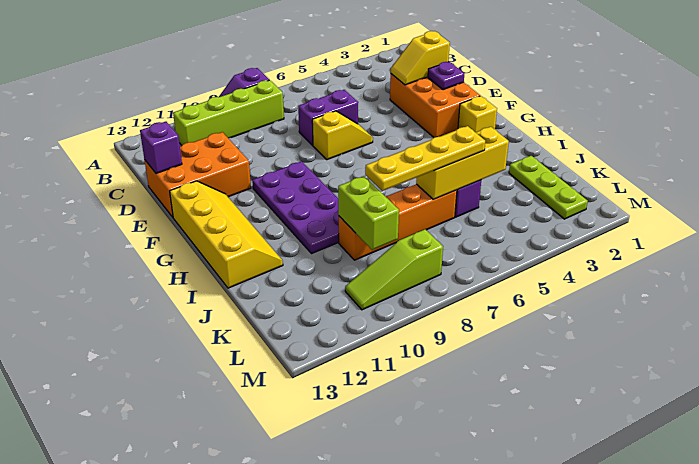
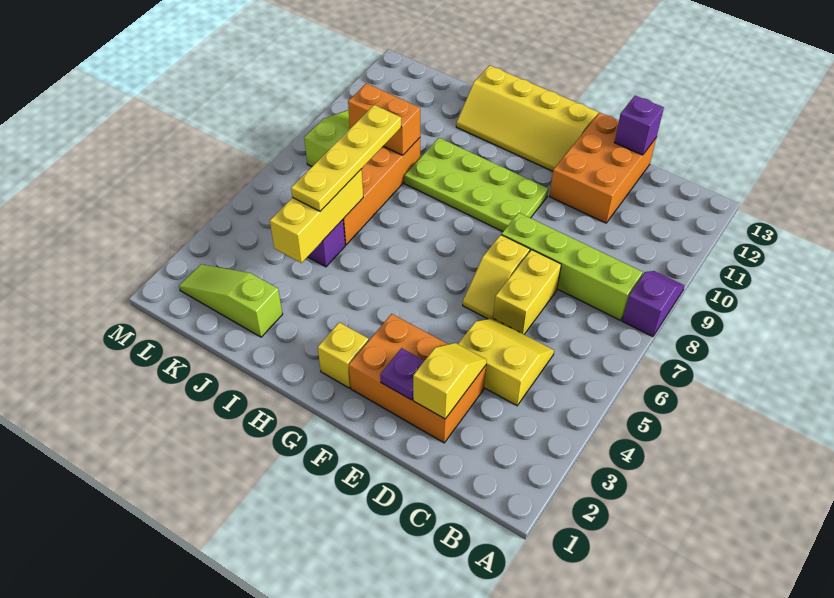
lime 1x4 brick [173,80,284,145] -> lime 1x4 brick turned to [501,213,643,320]
none -> yellow 2x2 slope [458,318,554,406]
purple 1x2 brick [298,90,358,145] -> yellow 1x2 brick [493,250,561,334]
purple 2x4 plate [252,161,339,254] -> lime 2x4 plate [404,138,548,232]
lime 1x3 plate [509,156,588,219] -> lime 1x3 slope [179,264,282,337]
lime 1x2 brick [338,176,399,250] -> orange 1x2 brick [348,83,420,155]

